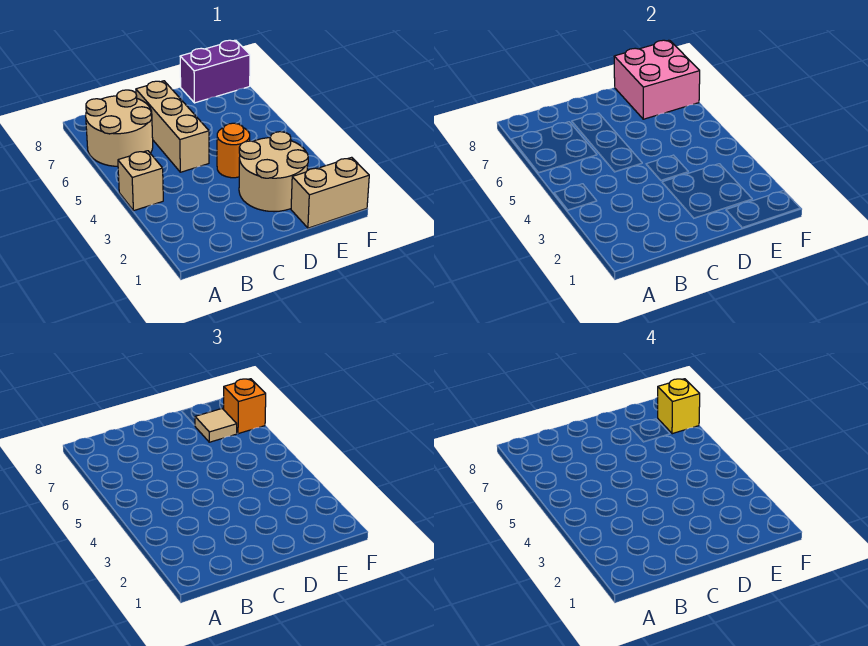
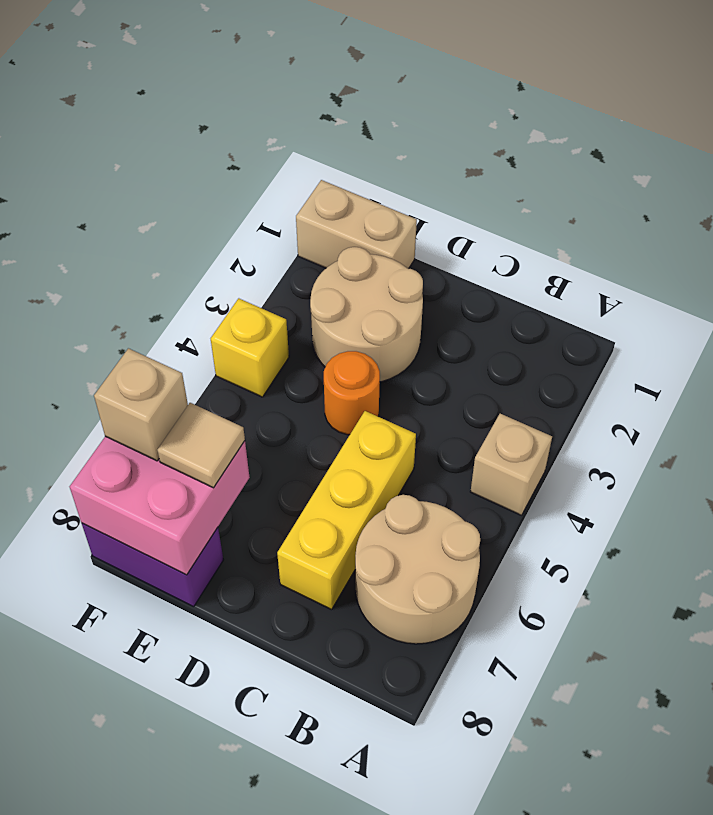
tan 1x3 brick [136,81,209,172] -> yellow 1x3 brick [277,411,416,610]
orange 1x1 brick [224,379,266,434] -> tan 1x1 brick [94,348,188,461]
yellow 1x1 brick [658,379,700,434] -> yellow 1x1 brick moved to [211,298,289,397]

